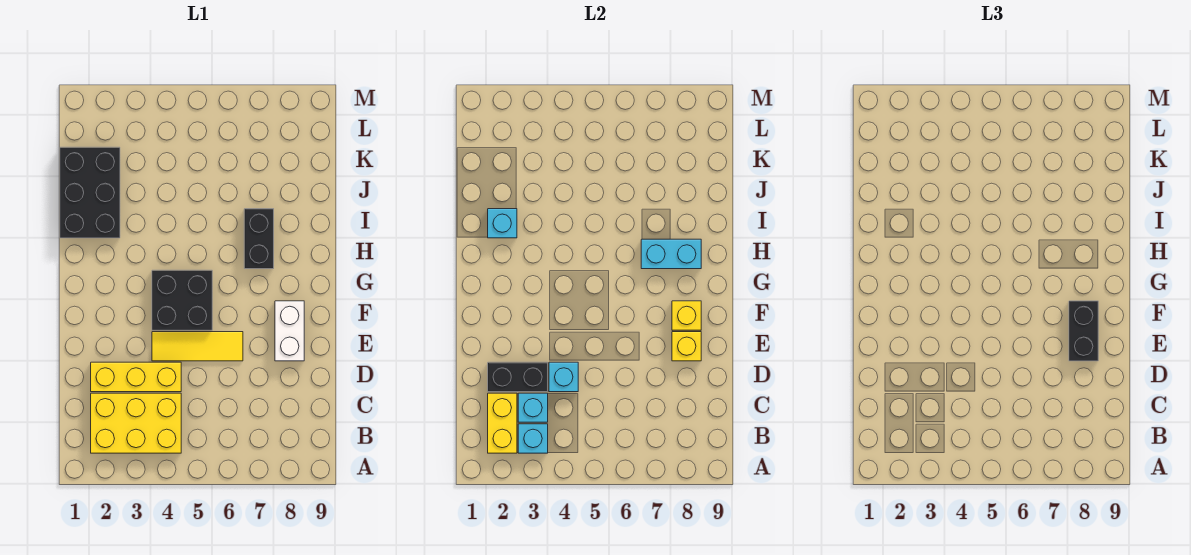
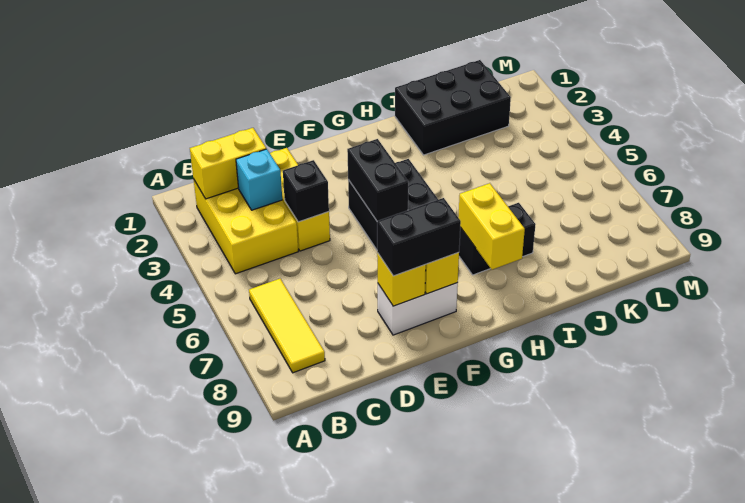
cyan 1x1 brick [518,424,548,453] -> none
black 1x2 brick [488,362,548,392] -> black 1x2 brick moved to [347,139,408,221]
cyan 1x1 brick [549,362,578,392] -> black 1x1 brick [283,160,329,222]
yellow 1x3 tile [152,332,243,361] -> yellow 1x3 tile moved to [249,279,325,373]
cyan 1x2 brick [641,239,701,269] -> yellow 1x2 brick [458,183,525,270]
cyan 1x1 brick [488,209,517,238] -> none

